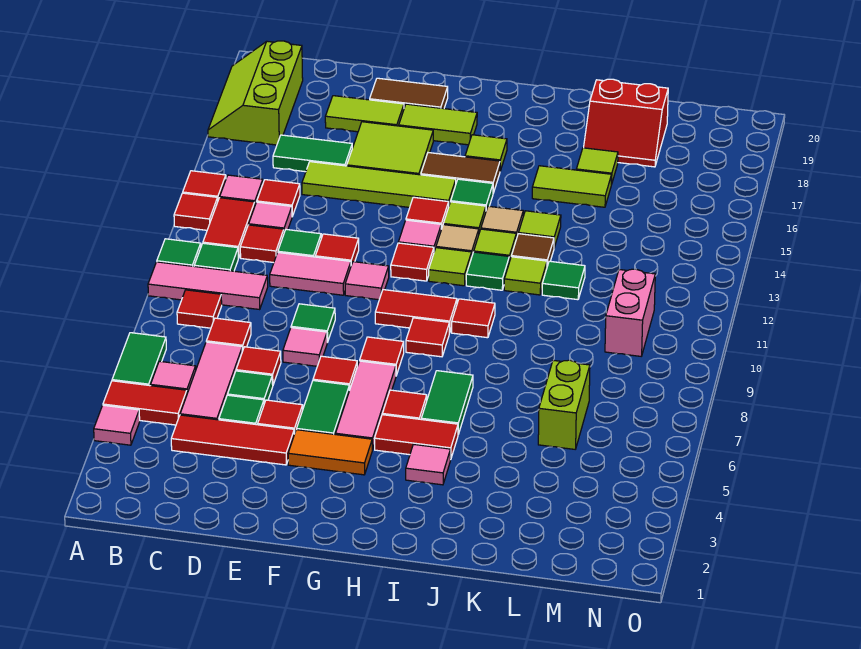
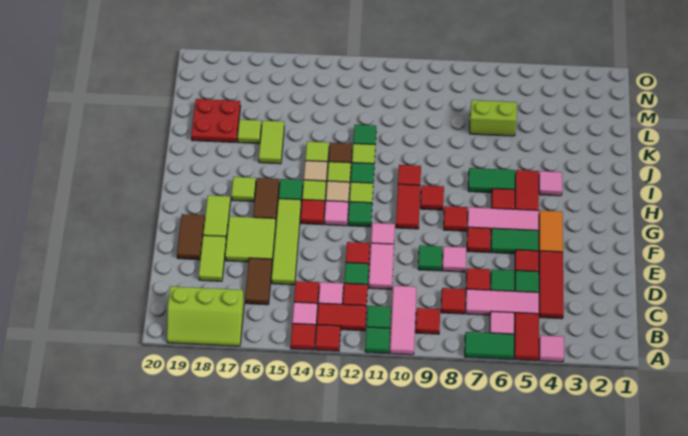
green 1x2 tile [273,135,352,172] -> brown 1x2 tile [245,258,272,305]
red 1x1 tile [391,243,434,281] -> green 1x1 tile [348,202,372,227]
red 2x2 slope [584,79,668,167] -> red 2x2 plate [191,99,241,142]
pink 1x2 brick [605,269,655,356] -> none

